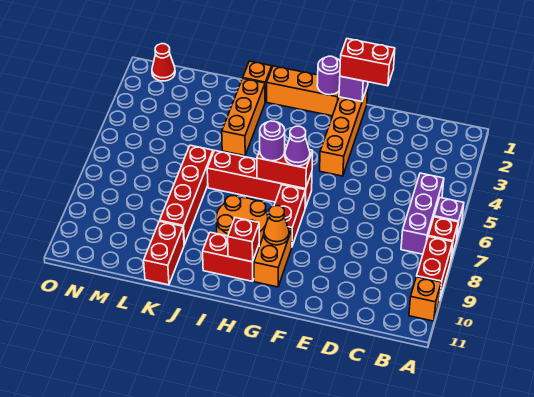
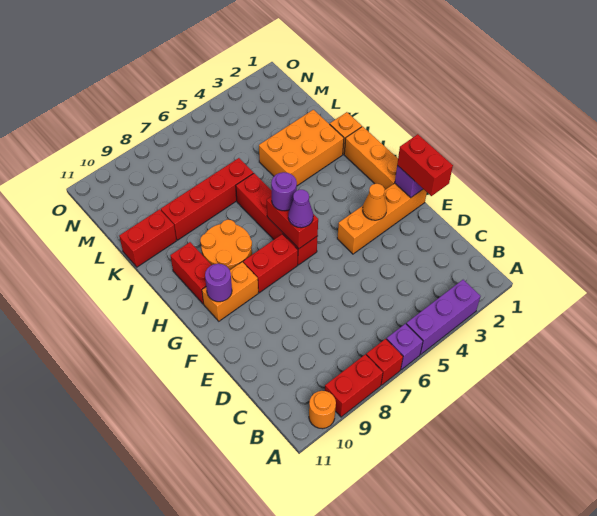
orange 1x1 brick [409,277,441,321] -> orange 1x1 round brick [309,391,336,429]
purple 1x3 brick [401,173,444,254] -> purple 1x3 brick moved to [406,280,481,355]
purple 1x1 round brick [317,56,340,95] -> purple 1x1 round brick moved to [205,264,232,302]
orange 1x1 cone [264,206,289,245] -> orange 1x1 cone moved to [363,184,387,220]
red 1x1 brick [228,218,259,262] -> none
orange 1x3 brick [222,79,265,156] -> orange 2x3 brick [259,110,344,186]
red 1x1 cone [152,44,175,81] -> none

